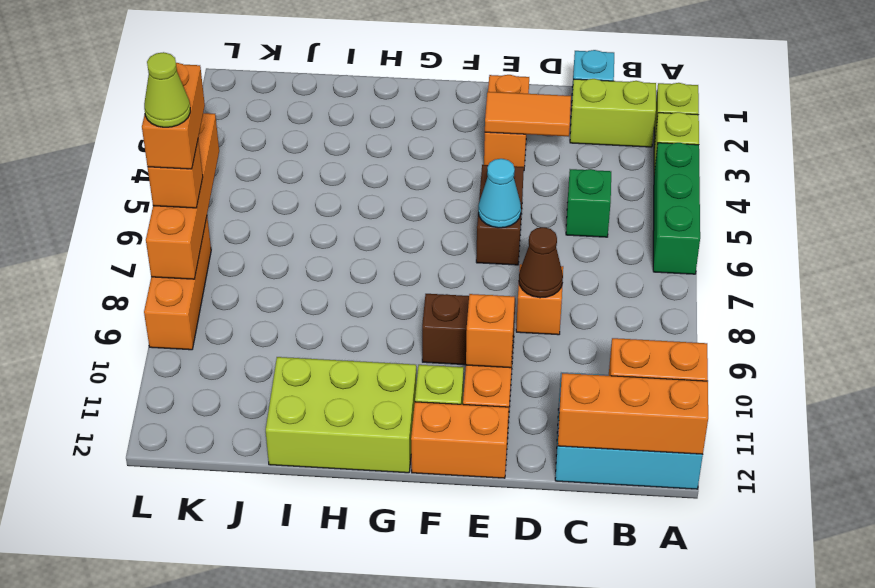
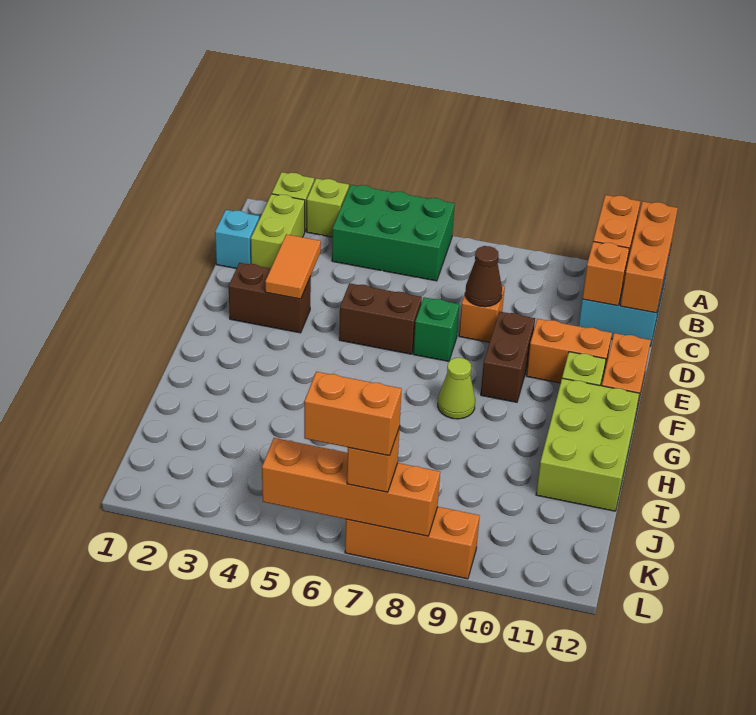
green 1x3 brick [653,143,700,274] -> green 2x3 brick [332,185,455,281]
green 1x1 brick [566,169,611,237] -> green 1x1 brick moved to [413,297,459,361]
orange 1x2 brick [484,75,529,167] -> brown 1x2 brick [229,263,311,333]
cyan 1x1 cone [478,159,521,228] -> none
orange 1x1 brick [466,294,515,368] -> orange 1x1 brick moved to [582,242,629,306]
lime 1x1 cone [144,52,190,127] -> lime 1x1 cone moved to [438,358,475,419]

